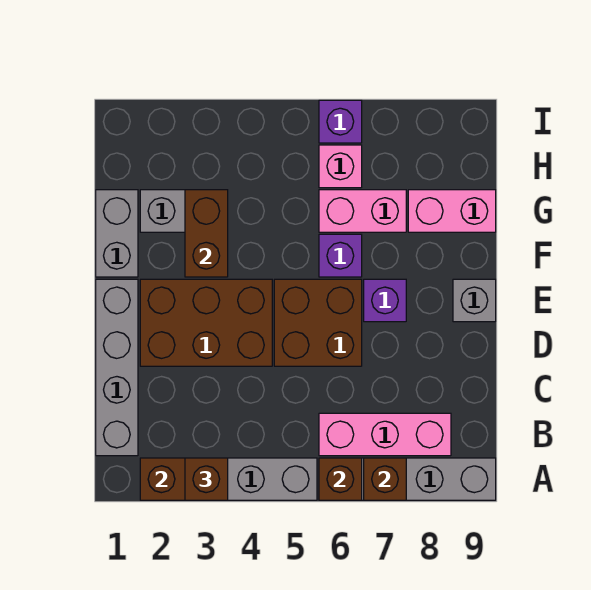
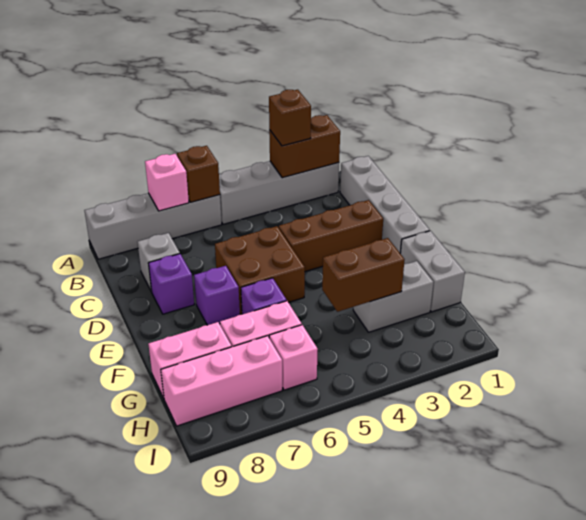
brown 1x1 brick [364,458,406,500] -> pink 1x1 brick [145,154,189,211]
pink 1x3 brick [319,413,451,456] -> pink 1x3 brick moved to [161,336,282,426]
brown 2x3 brick [140,279,272,366] -> brown 1x3 brick [278,200,383,272]
grey 1x1 brick [453,279,496,322] -> grey 1x1 brick moved to [138,233,180,292]
brown 1x2 brick [185,190,228,277] -> brown 1x2 brick turned to [322,238,405,312]
purple 1x1 brick [319,100,362,143] -> purple 1x1 brick moved to [148,254,194,314]

